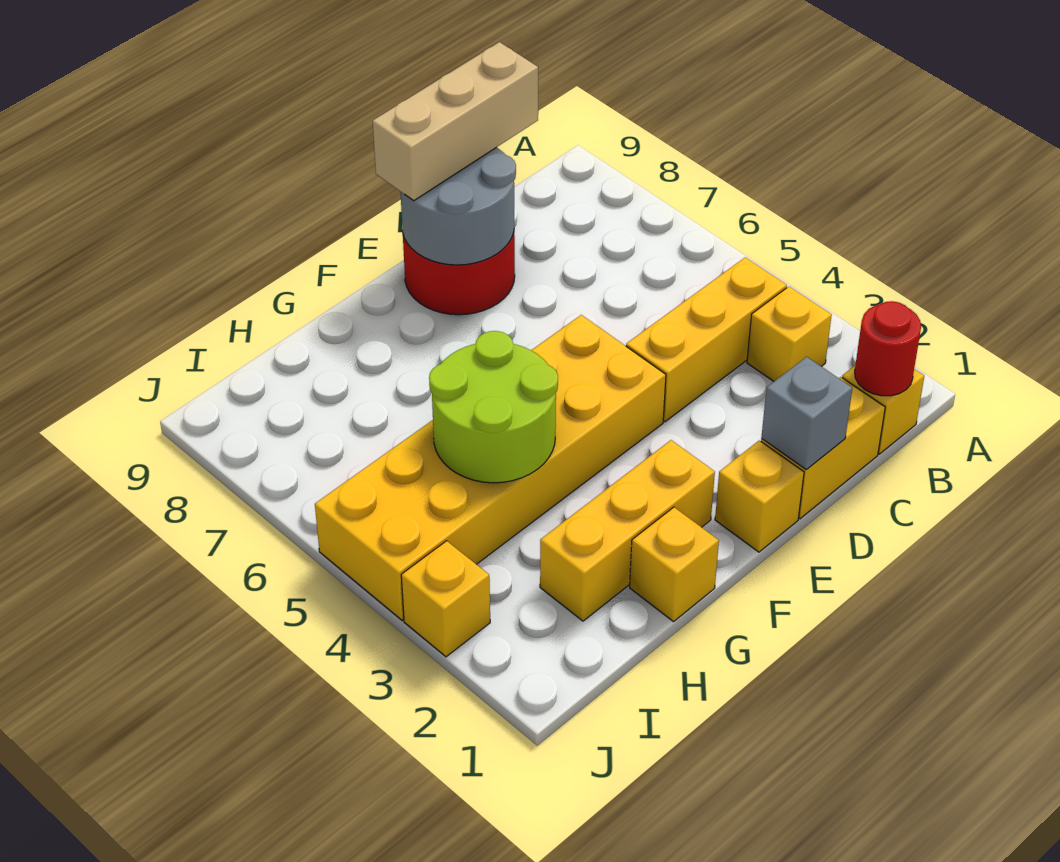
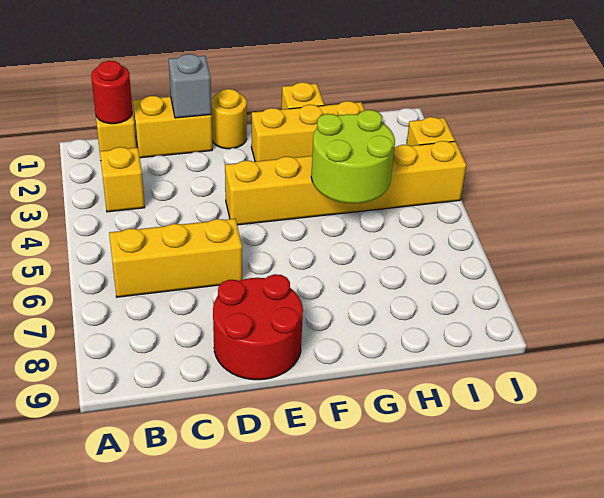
yellow 1x3 brick [626,257,787,422] -> yellow 1x3 brick moved to [109,219,242,297]
tan 1x3 brick [373,42,538,201] -> none
grey 2x2 round brick [401,147,516,265] -> none
yellow 1x1 brick [715,440,804,552] -> yellow 1x1 round brick [211,89,247,149]
yellow 2x6 brick [315,315,666,620] -> yellow 1x6 brick [225,141,466,225]

